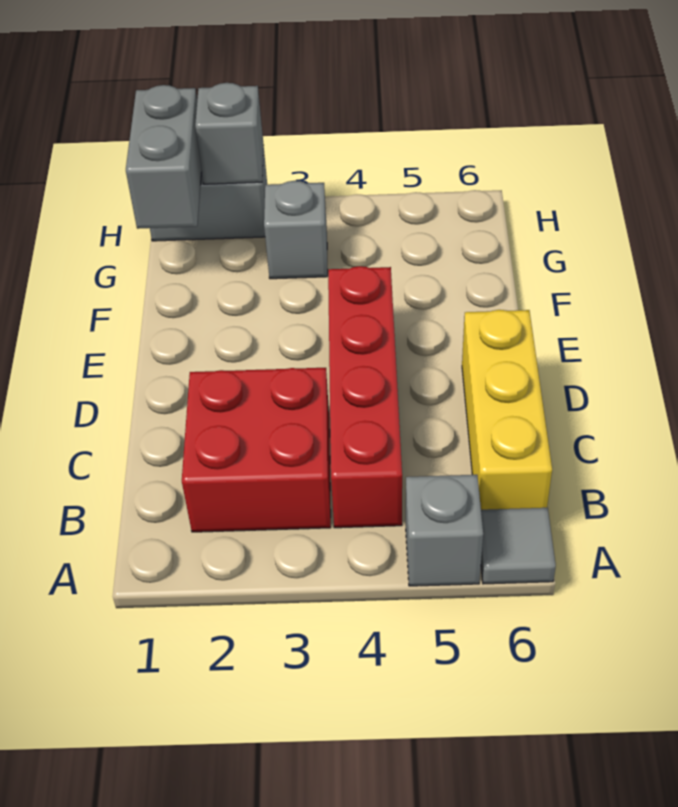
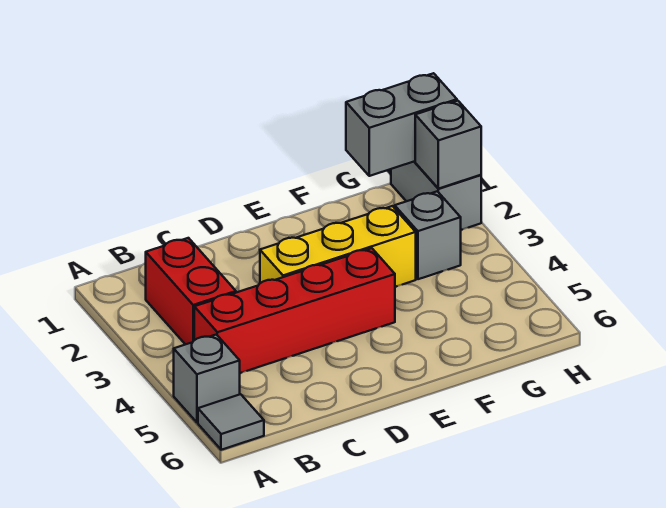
red 2x2 brick [182,368,331,532] -> red 1x2 brick [146,238,236,345]
yellow 1x3 brick [462,310,552,510] -> yellow 1x3 brick moved to [260,206,416,287]

